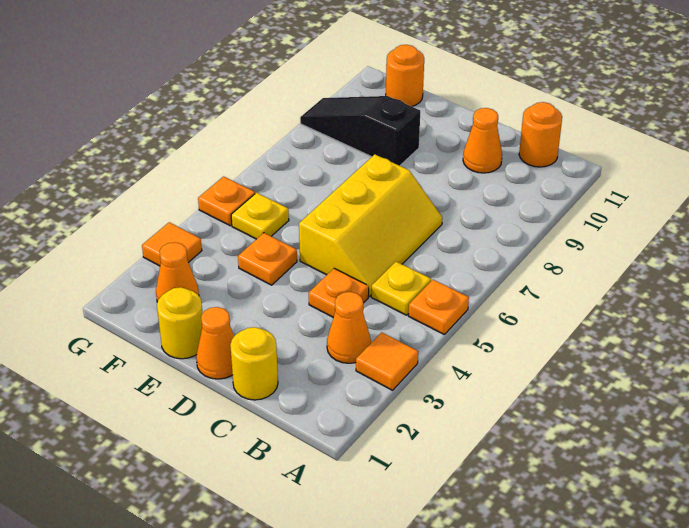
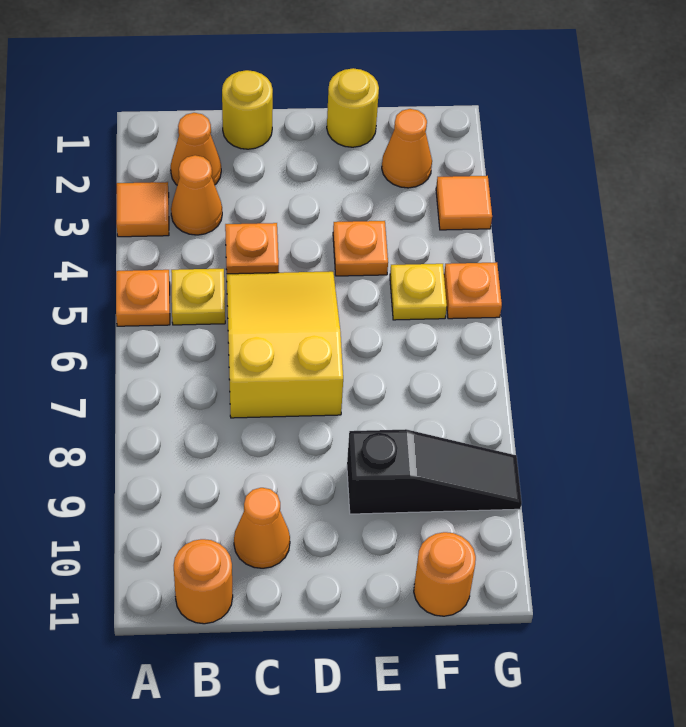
yellow 2x3 slope [299,154,442,296] -> yellow 2x3 slope turned to [227,271,343,418]
orange 1x1 cone [196,307,234,379] -> orange 1x1 cone moved to [171,113,221,185]

